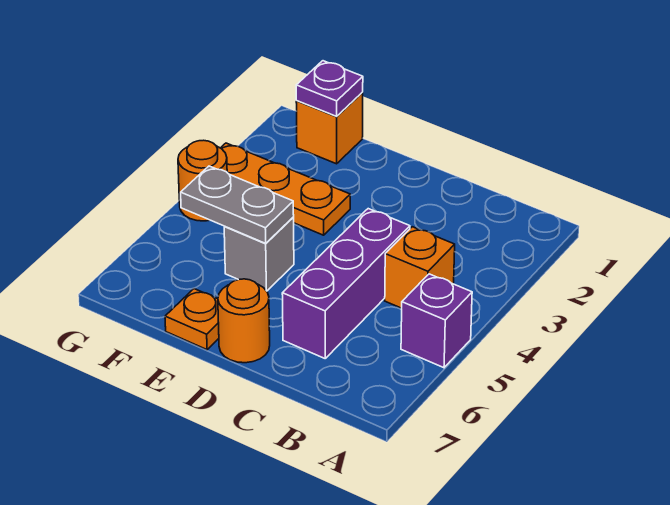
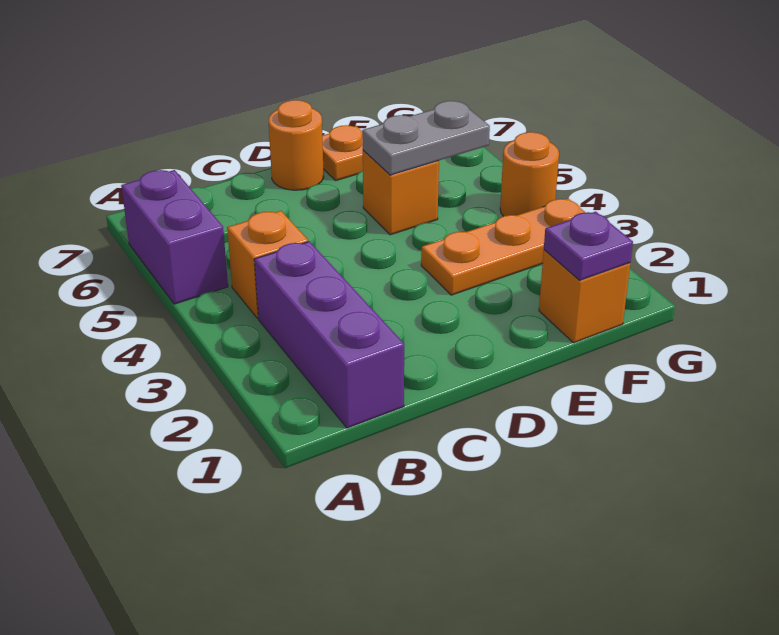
purple 1x1 brick [401,274,472,368] -> purple 1x2 brick [121,170,228,304]
purple 1x3 brick [282,209,410,358] -> purple 1x3 brick moved to [254,241,404,428]
grey 1x1 brick [224,218,294,291] -> orange 1x1 brick [363,150,439,235]

